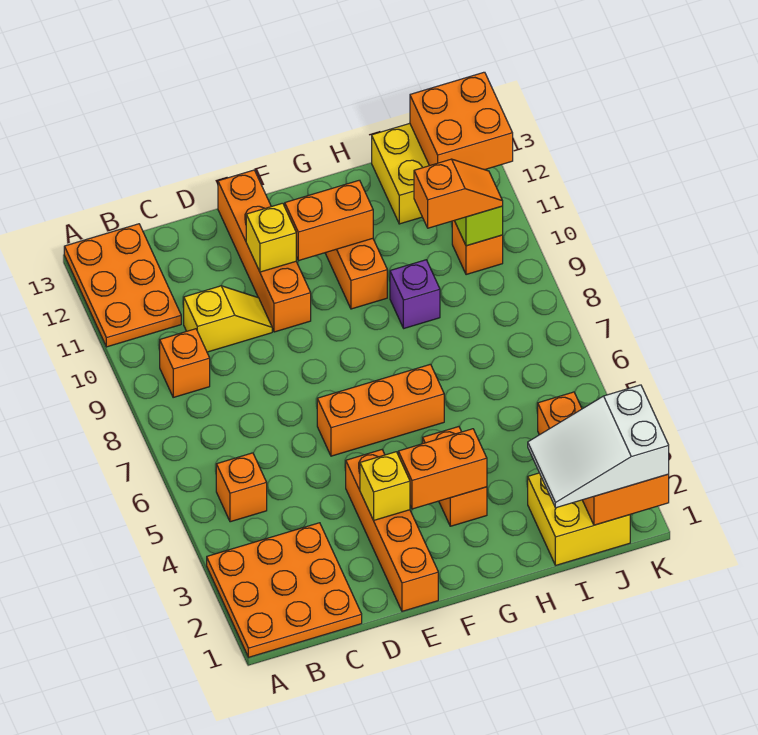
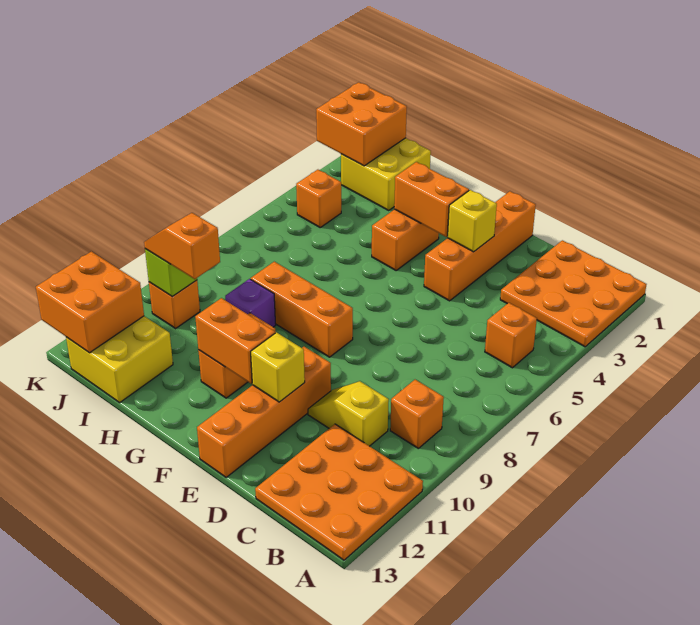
orange 2x3 plate [64,224,181,347] -> orange 3x3 plate [255,424,423,560]
orange 1x3 brick [317,364,444,456] -> orange 1x3 brick moved to [251,262,353,357]
white 2x3 slope [528,385,669,508] -> none

